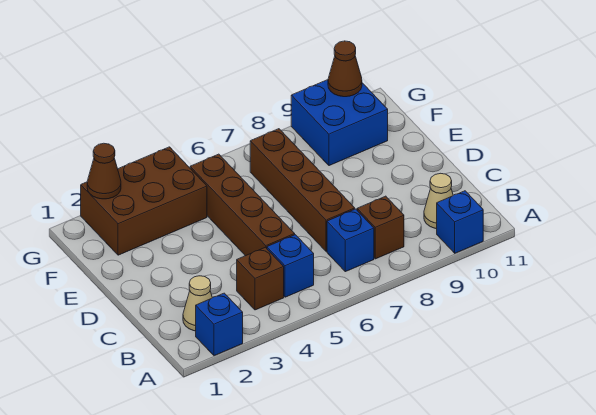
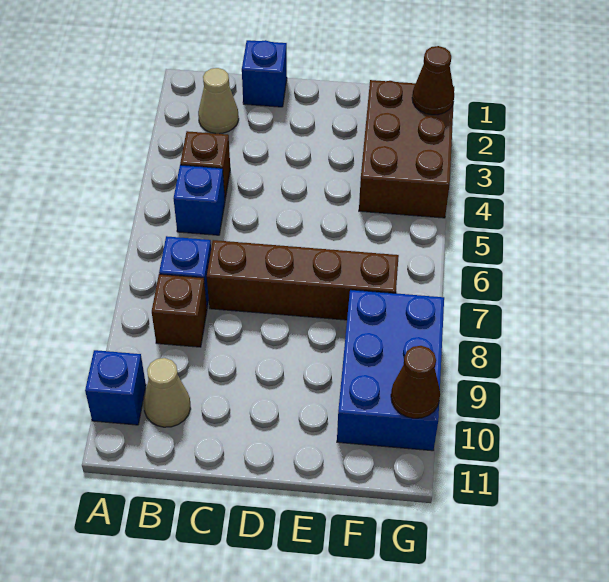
blue 1x1 brick [196,293,243,356] -> blue 1x1 brick moved to [242,40,287,107]
brown 1x4 brick [190,154,295,256] -> none
blue 2x2 brick [291,80,388,166] -> blue 2x3 brick [337,290,444,451]

